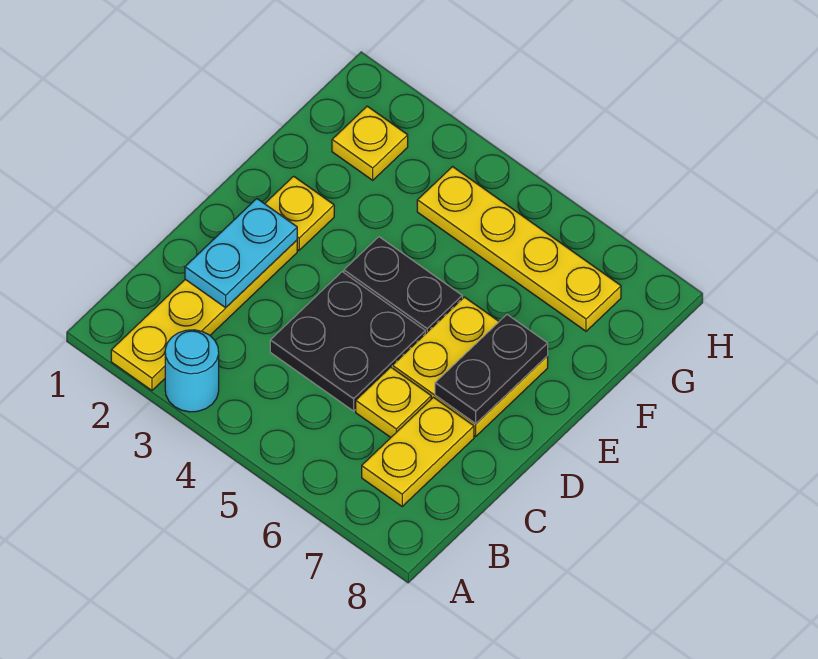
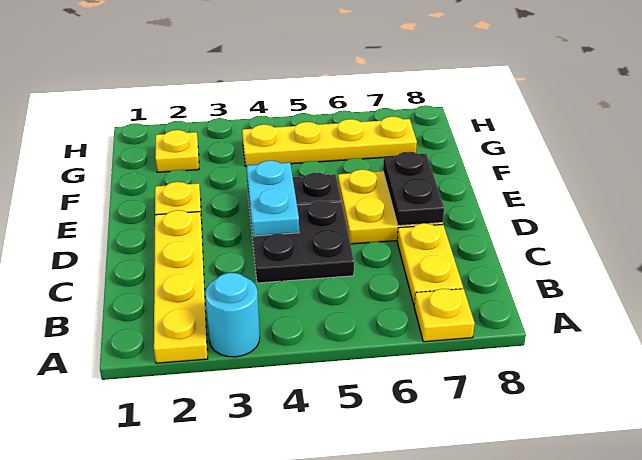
cyan 1x2 plate [185,199,297,308] -> cyan 1x2 plate moved to [247,161,299,236]
yellow 1x1 plate [356,367,431,437] -> yellow 1x1 plate moved to [414,289,475,342]

